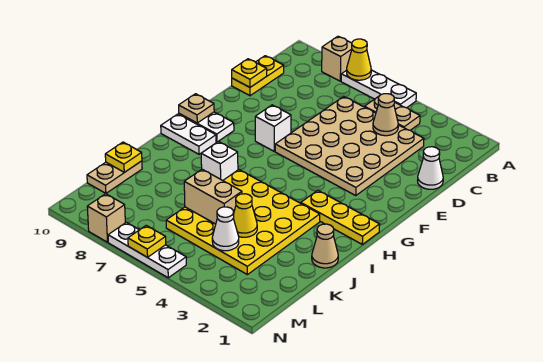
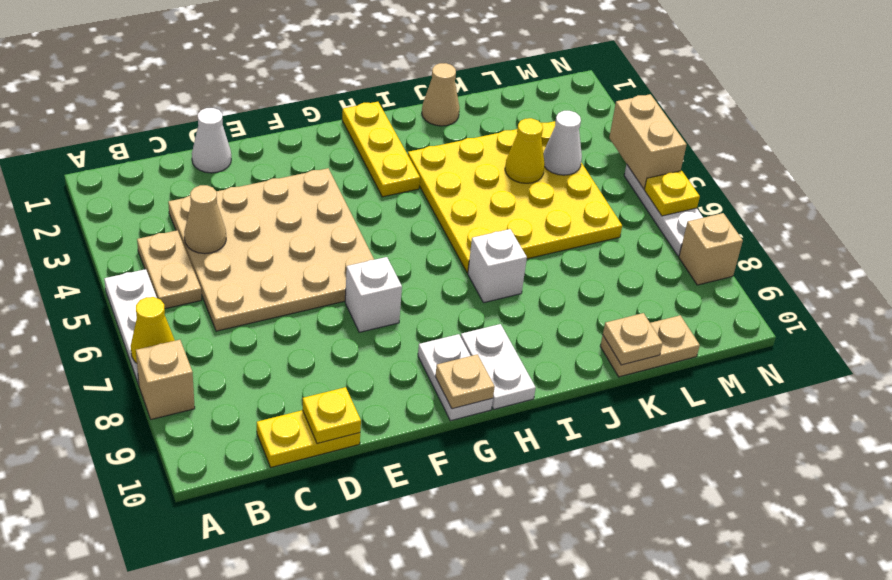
tan 1x2 brick [184,169,242,224] -> tan 1x2 brick moved to [609,94,686,189]
yellow 1x1 plate [105,142,142,172] -> tan 1x1 plate [603,313,663,365]

